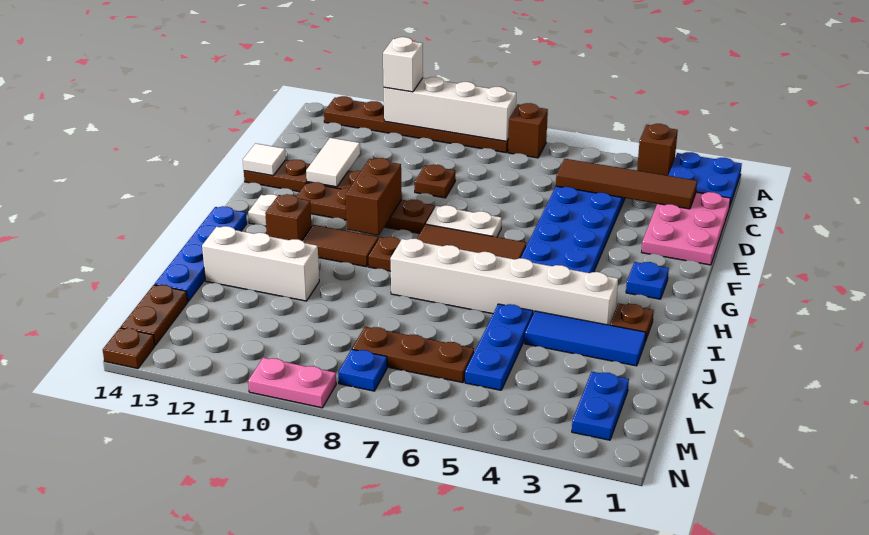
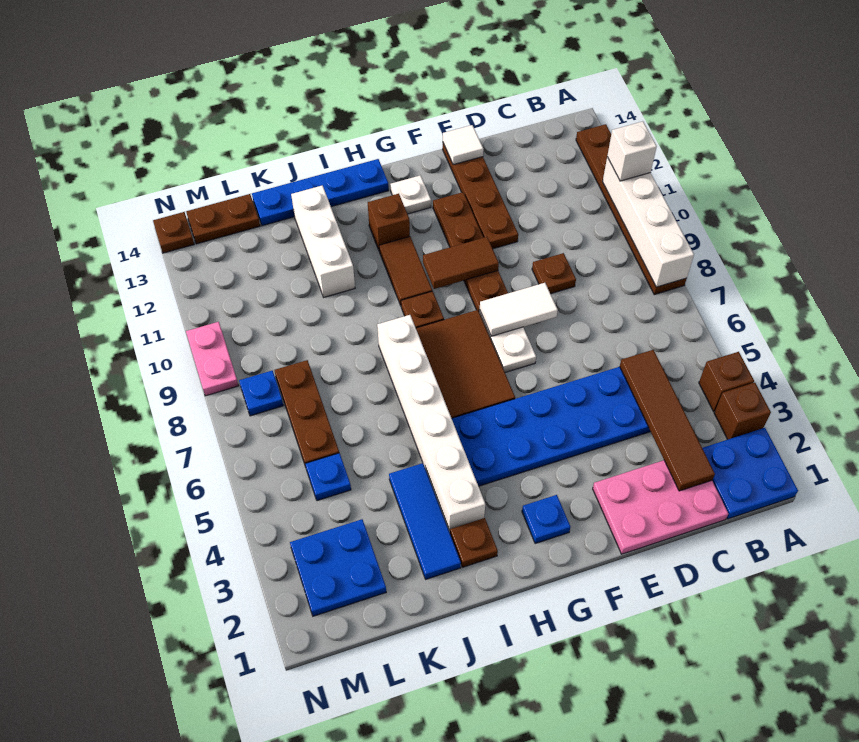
brown 1x1 brick [508,103,548,158] -> brown 1x1 brick moved to [699,352,754,411]
white 1x2 tile [306,138,360,187] -> white 1x2 tile moved to [480,283,558,336]
brown 1x2 brick [346,158,402,235] -> brown 1x2 tile [423,237,499,289]
blue 1x3 plate [465,304,533,390] -> blue 1x1 plate [305,453,351,501]
blue 1x2 plate [572,372,629,440] -> blue 2x2 plate [290,519,386,616]

